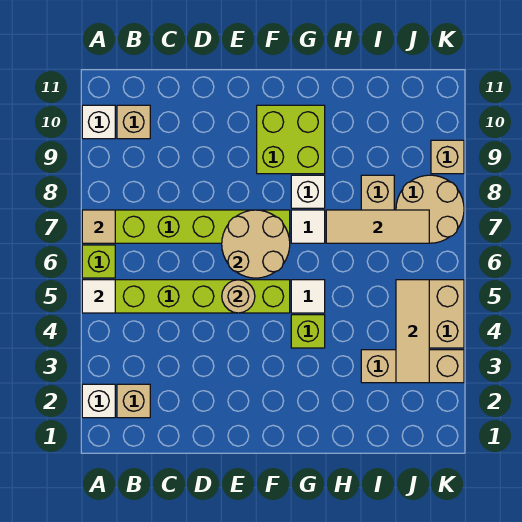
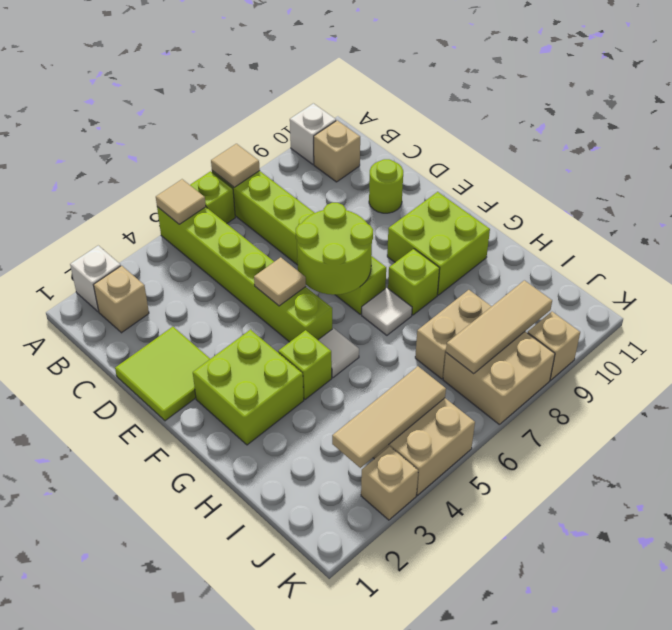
white 1x1 tile [82,280,115,313] -> tan 1x1 tile [156,179,206,224]
none -> lime 2x2 tile [115,327,210,421]
none -> lime 1x1 round brick [369,159,403,213]
tan 1x1 round brick [222,280,255,313] -> tan 1x1 tile [254,257,306,306]
tan 2x2 round brick [222,210,290,278] -> lime 2x2 round brick [296,203,373,295]
none -> lime 2x2 brick [193,330,304,445]
white 1x1 brick [291,175,325,208] -> lime 1x1 brick [388,249,440,315]
tan 1x3 tile [326,210,429,243] -> tan 1x3 tile turned to [446,280,552,374]
tan 1x3 brick [361,350,464,383] -> tan 1x1 brick [361,446,418,520]
tan 2x2 round brick [396,175,464,243] -> tan 2x2 brick [443,332,555,424]

